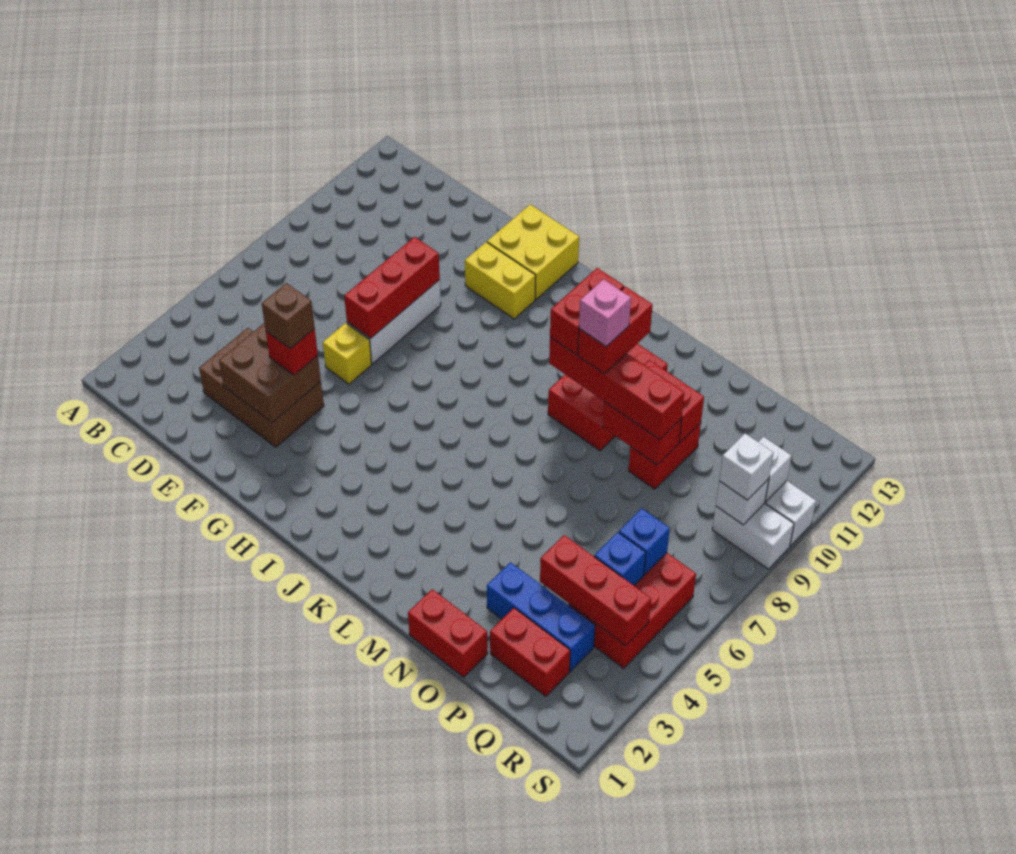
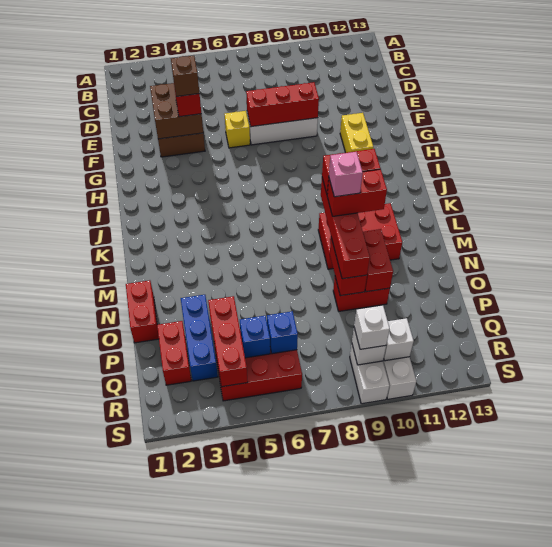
yellow 2x2 brick [487,205,579,299] -> none

